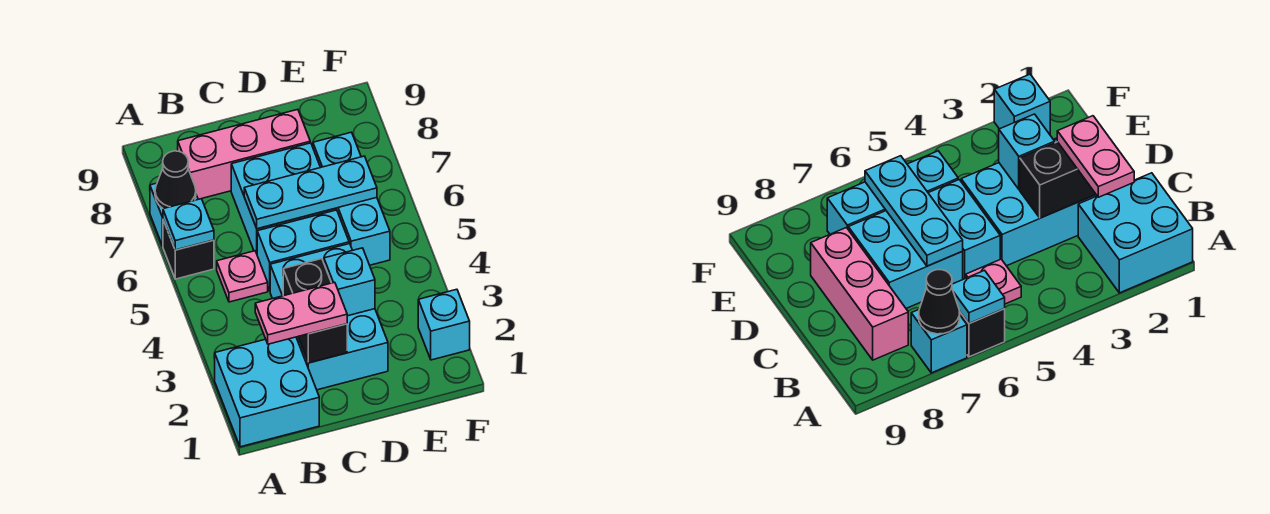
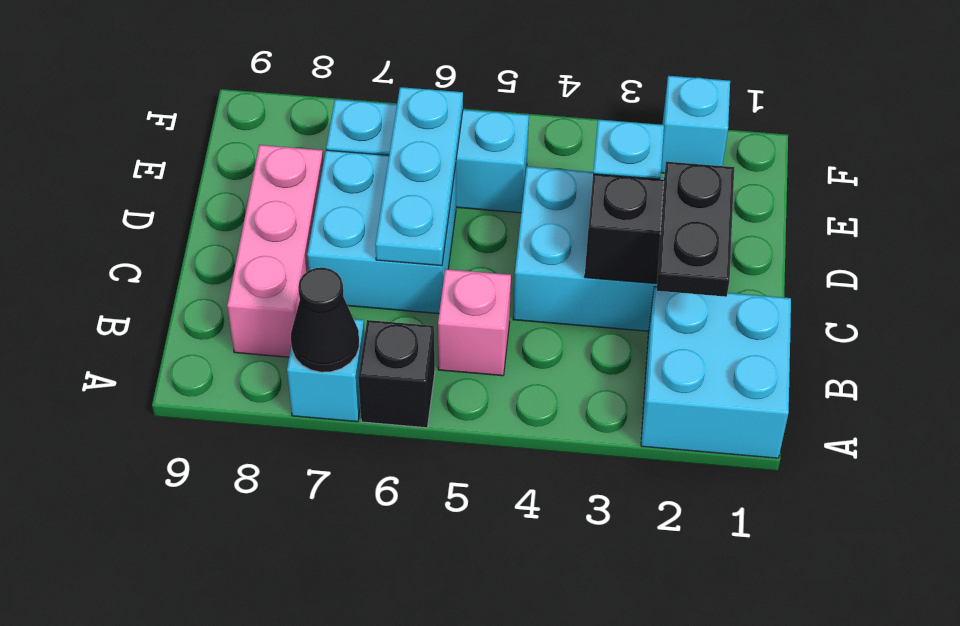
cyan 1x1 plate [163,199,214,250] -> none
pink 1x2 plate [255,282,347,344] -> black 1x2 plate [657,162,734,297]
pink 1x1 plate [217,251,268,302] -> pink 1x1 brick [438,269,511,376]
cyan 1x2 brick [257,210,349,291] -> none

